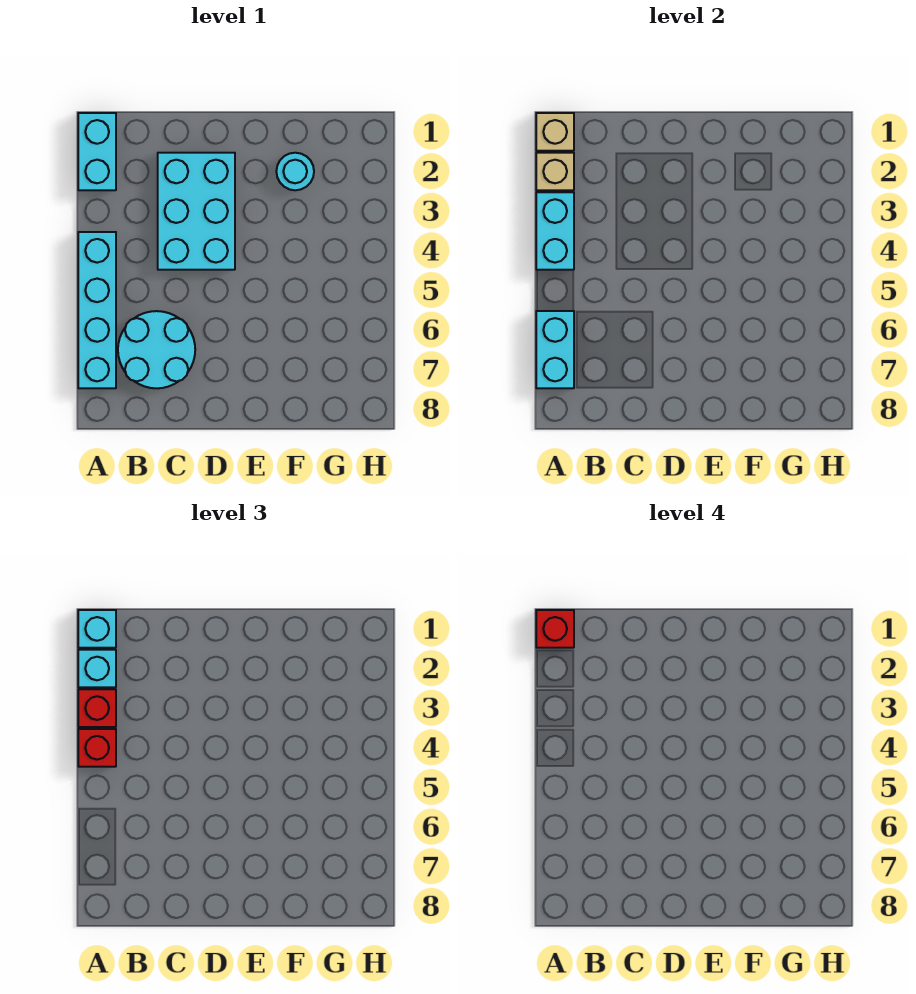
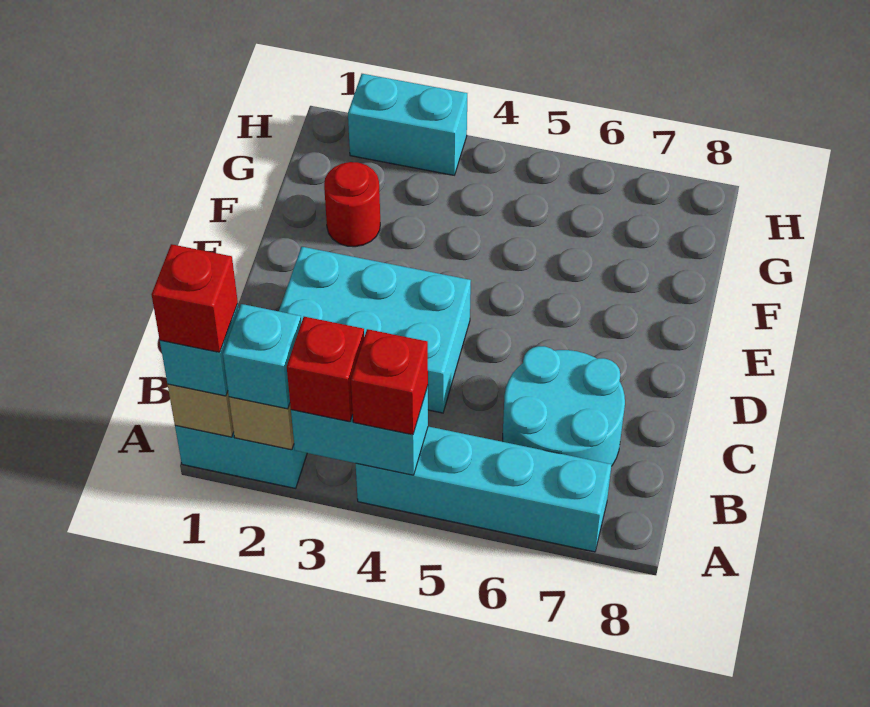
cyan 1x2 brick [536,311,574,388] -> cyan 1x2 brick moved to [348,74,467,175]
cyan 1x1 round brick [276,153,314,190] -> red 1x1 round brick [324,162,380,247]

